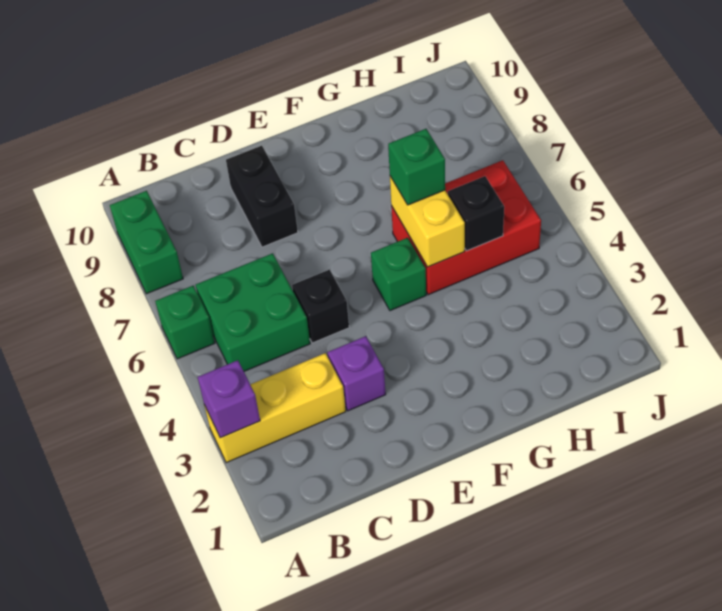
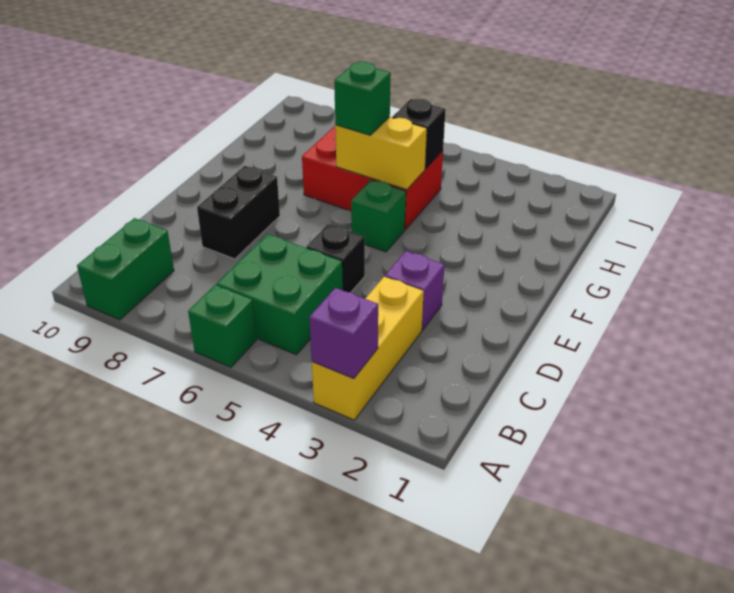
green 1x2 brick [110,191,183,294] -> green 1x2 brick turned to [77,218,174,320]
black 1x2 brick [226,146,298,247] -> black 1x2 brick turned to [197,166,280,259]
red 2x3 brick [391,160,541,295] -> red 2x3 brick turned to [302,126,443,230]

